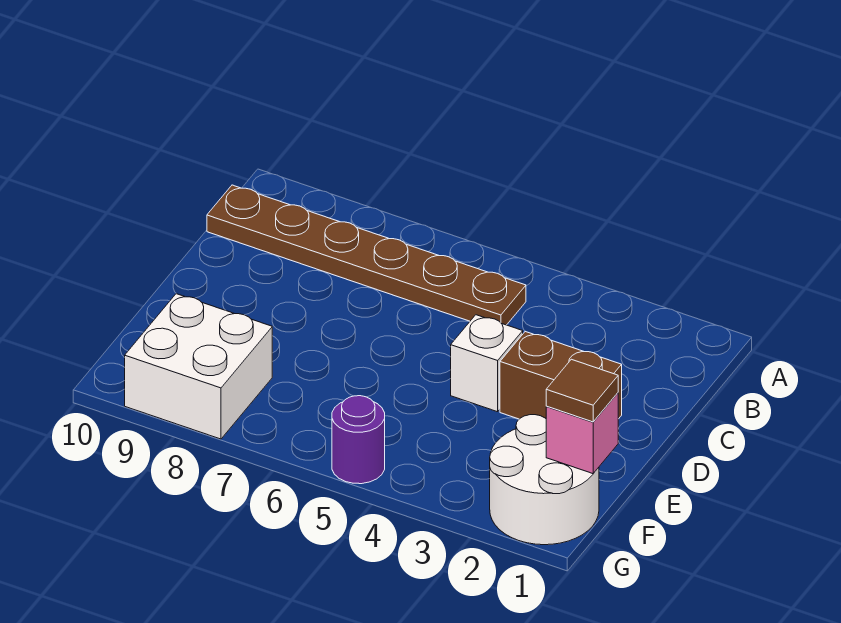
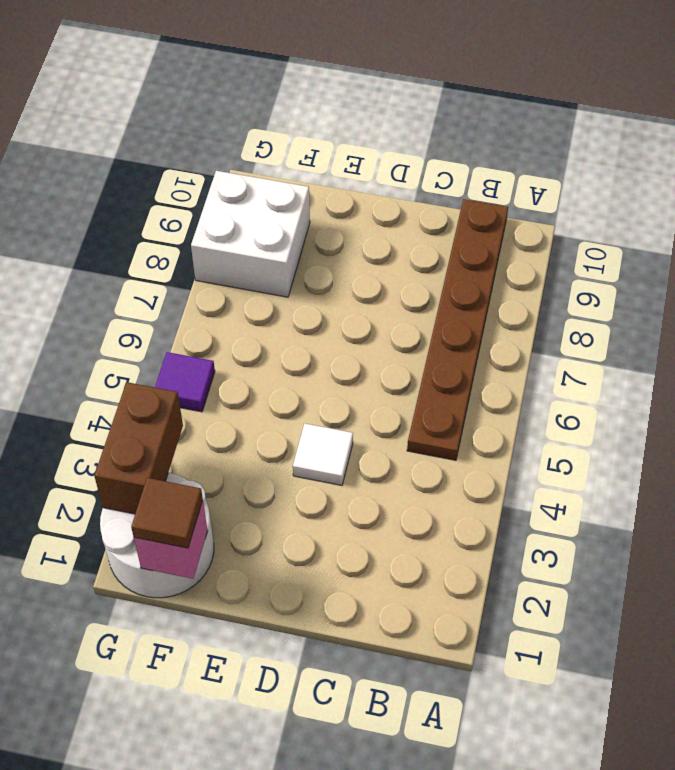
brown 1x2 brick [500,331,622,419] -> brown 1x2 brick moved to [94,382,183,514]
white 1x1 brick [451,315,523,412] -> white 1x1 tile [293,423,353,485]
purple 1x1 round brick [332,396,385,484] -> purple 1x1 tile [155,352,215,412]

